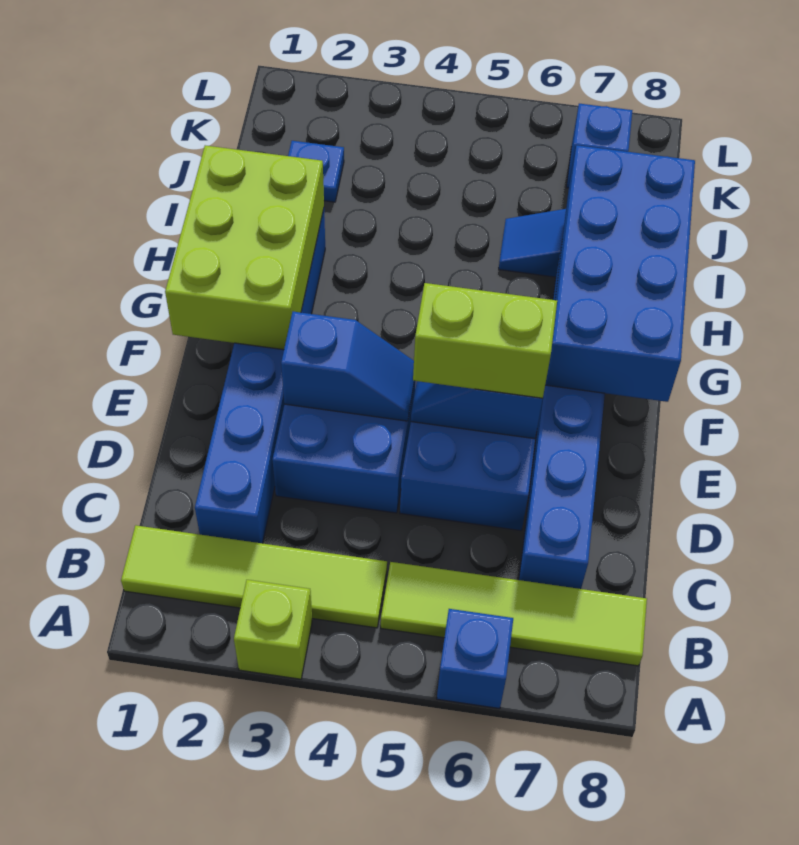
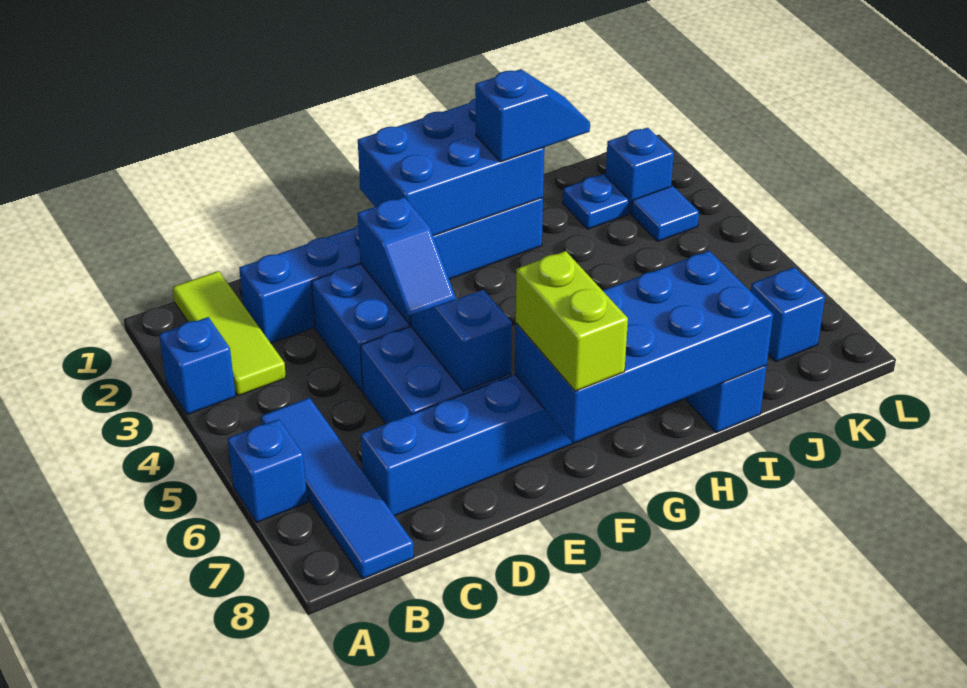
lime 1x1 brick [234,580,312,679] -> blue 1x1 brick [159,317,236,414]
lime 1x4 tile [121,525,387,628] -> lime 1x3 tile [172,271,286,396]
lime 1x4 tile [381,562,647,666] -> blue 1x4 tile [261,398,414,579]
lime 1x2 brick [413,283,557,398] -> lime 1x2 brick moved to [516,251,628,391]
lime 2x3 brick [165,145,324,350] -> blue 2x3 brick [358,98,544,236]
none -> blue 1x2 slope [475,69,590,162]
none -> blue 1x1 brick [606,128,674,214]
none -> blue 1x1 tile [631,186,699,242]

